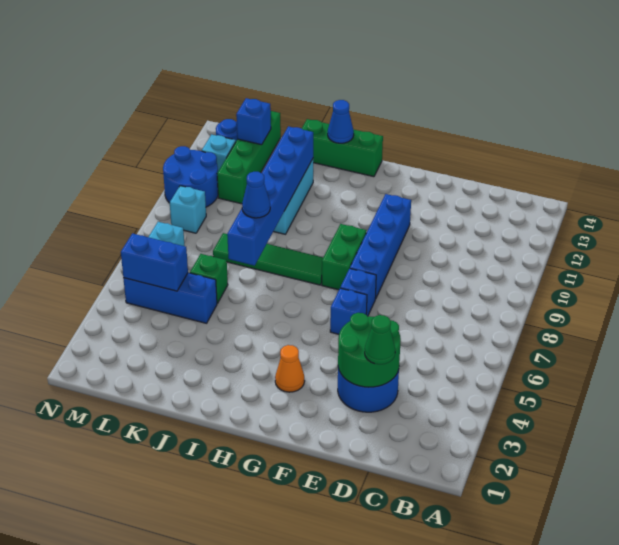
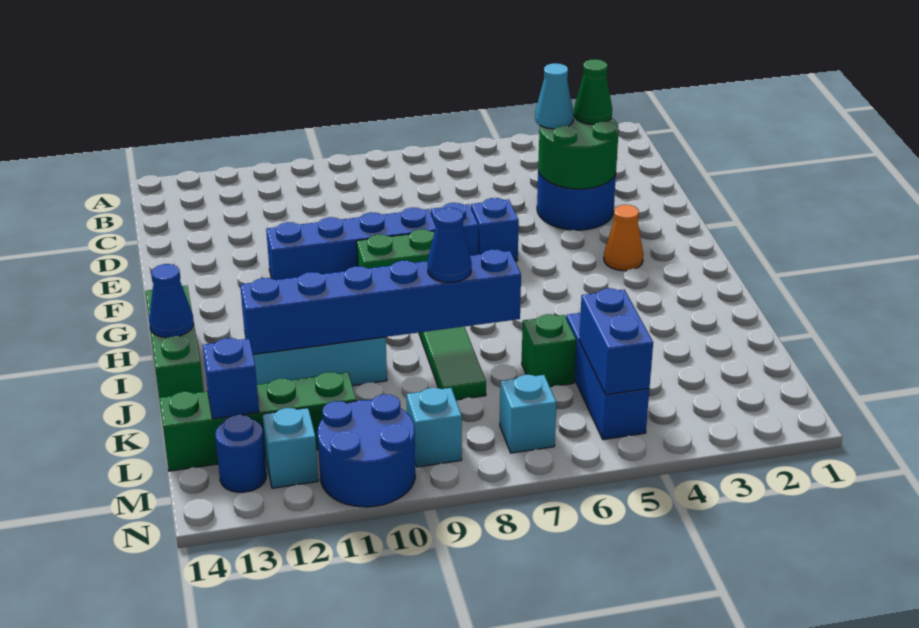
none -> cyan 1x1 cone [535,63,574,129]

